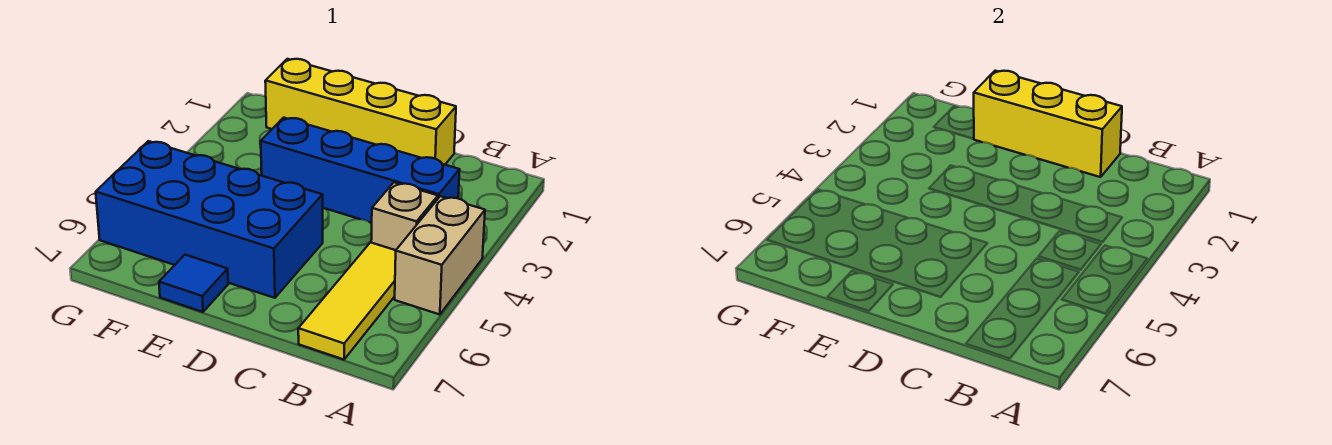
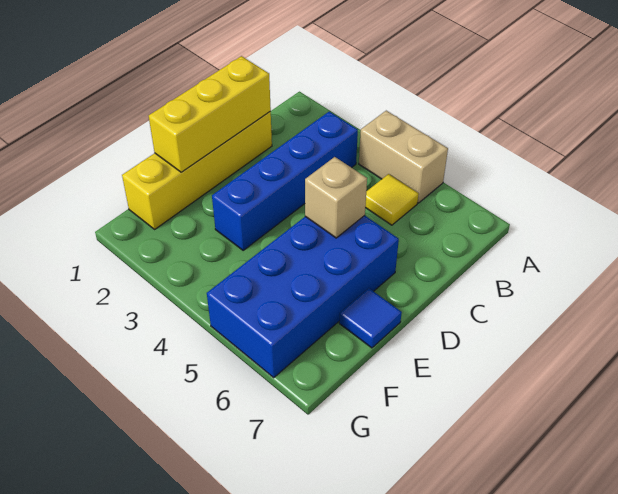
tan 1x1 brick [371,182,438,250] -> tan 1x1 brick moved to [305,157,367,238]
yellow 1x3 tile [298,242,396,360] -> yellow 1x1 tile [365,174,419,225]

